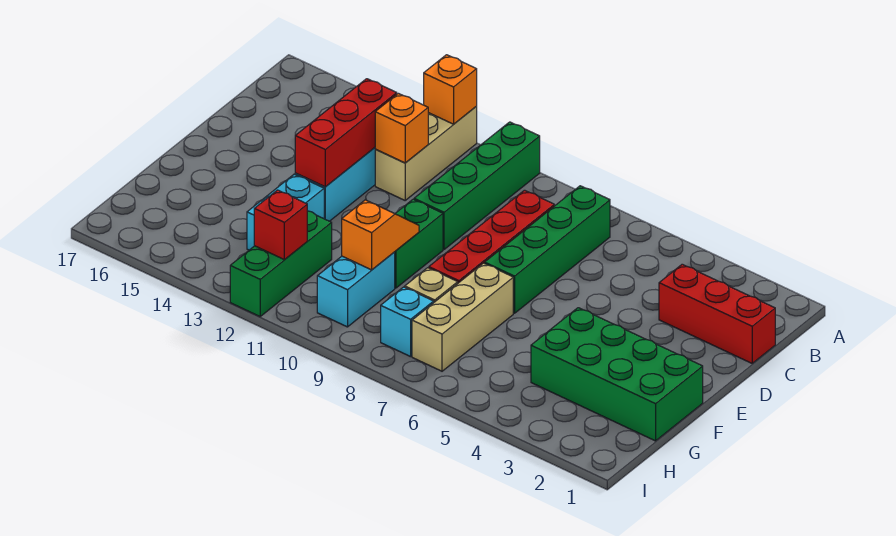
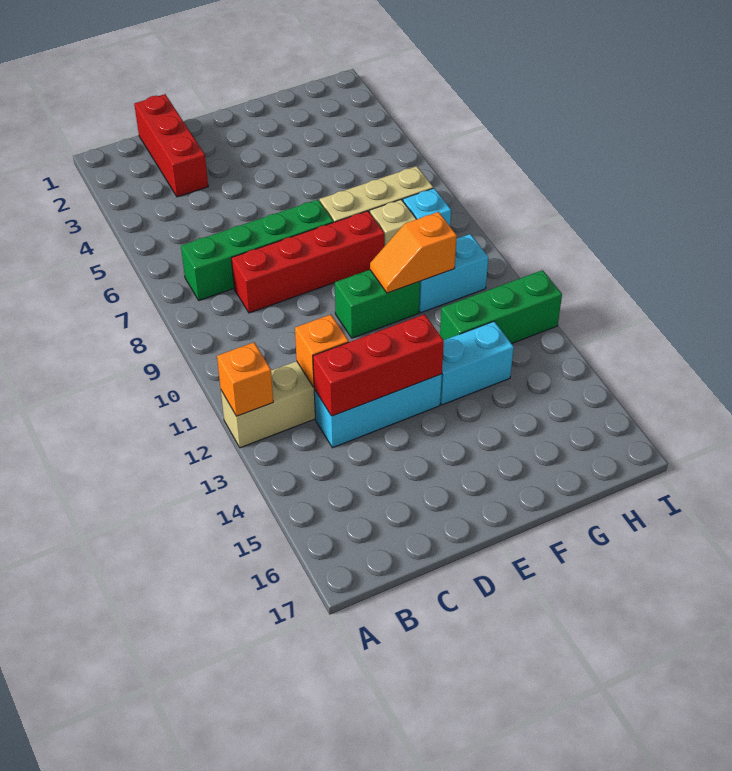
green 1x4 brick [414,122,540,249] -> none
green 2x4 brick [531,308,703,441] -> none
red 1x1 brick [254,190,307,259] -> none

